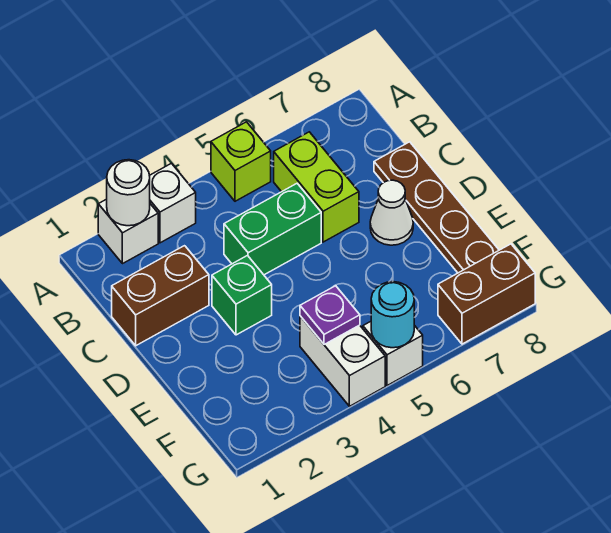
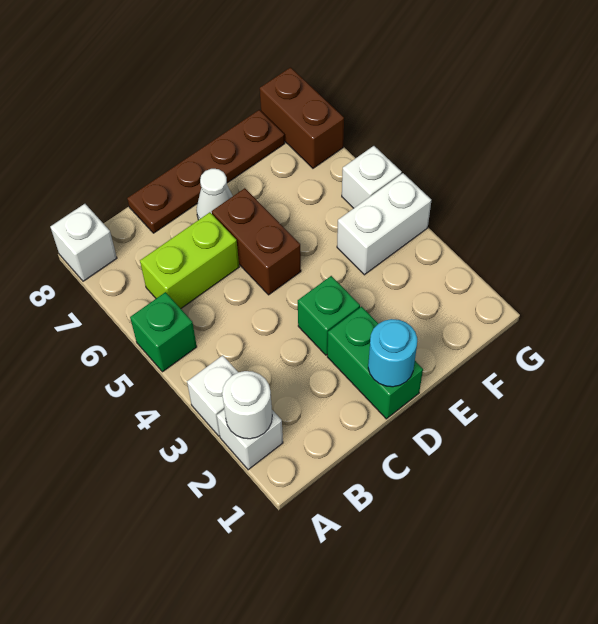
lime 1x1 brick [211,122,271,201] -> green 1x1 brick [130,292,197,372]
none -> white 1x1 brick [50,204,117,281]
brown 1x2 brick [112,246,209,346] -> brown 1x2 brick moved to [212,188,301,295]
green 1x2 brick [224,184,321,275] -> green 1x2 brick moved to [327,307,423,419]
purple 1x1 plate [300,286,360,344] -> none
cyan 1x1 round brick [371,282,414,348] -> cyan 1x1 round brick moved to [368,319,417,387]

